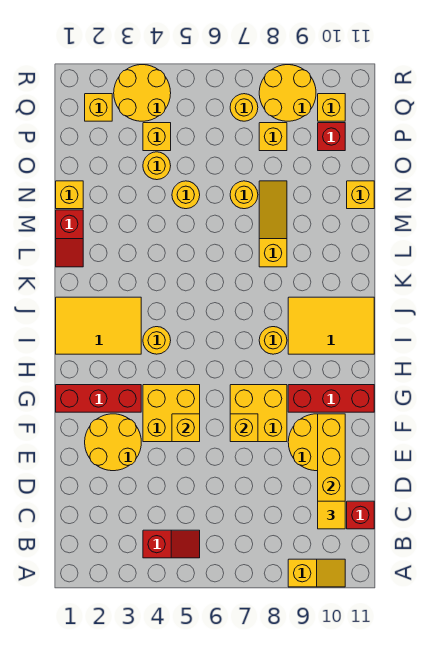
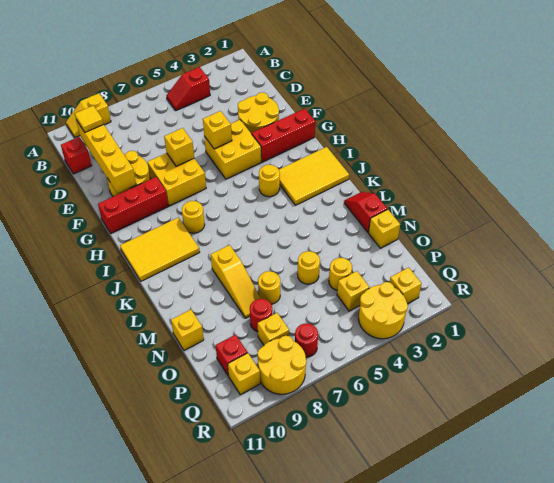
none -> red 1x1 round brick [250,299,272,332]
yellow 1x1 round brick [230,94,258,121] -> red 1x1 round brick [295,323,318,357]

